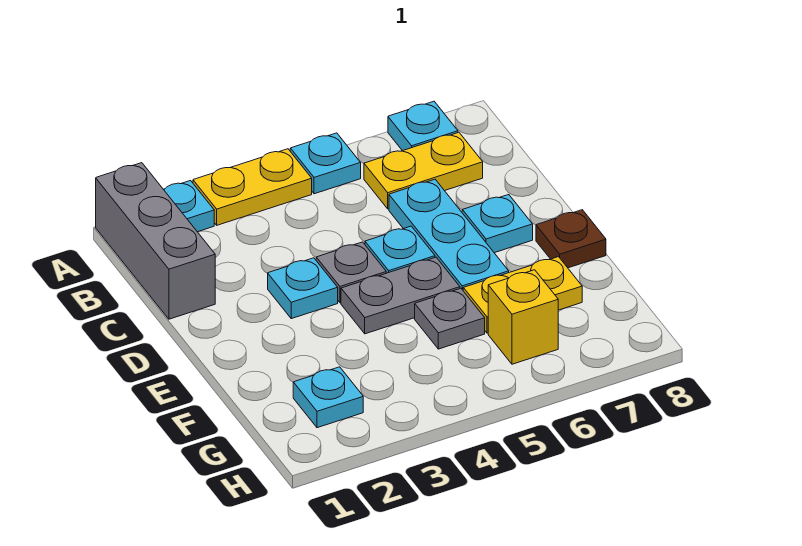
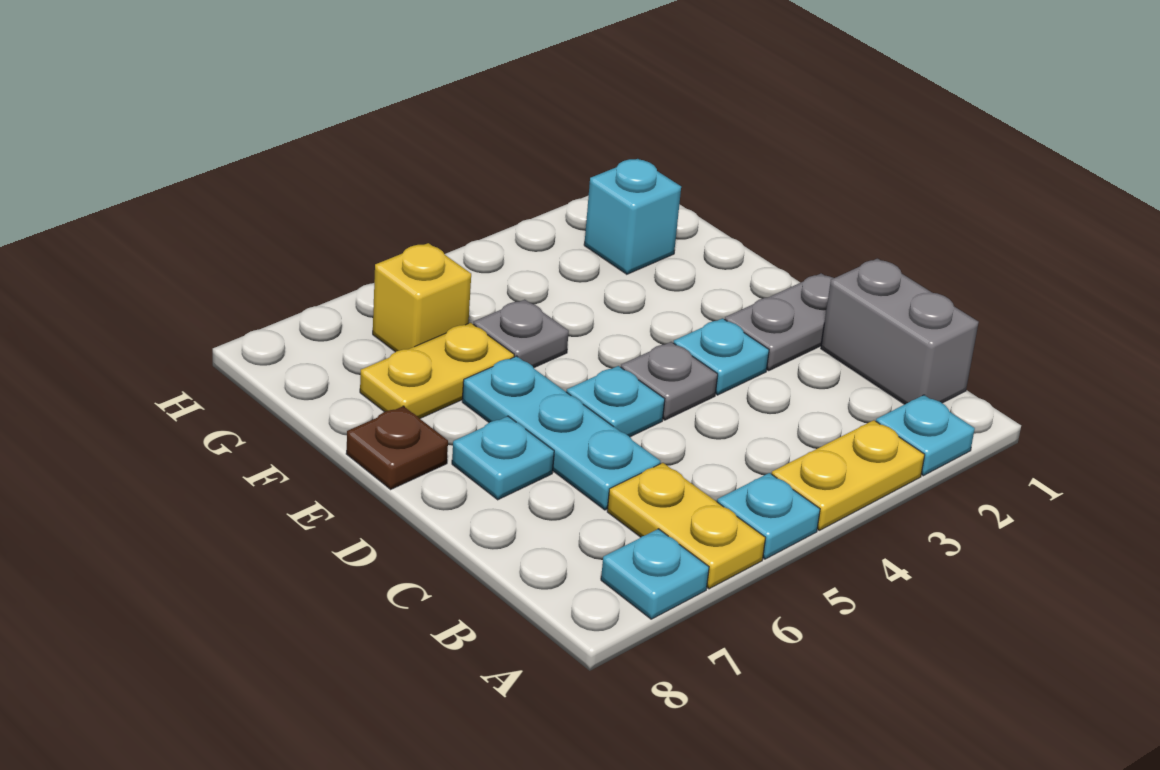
grey 1x3 brick [96,163,215,319] -> grey 1x2 brick [821,259,979,404]
yellow 1x2 plate [364,132,483,209] -> yellow 1x2 plate turned to [607,463,765,589]
grey 1x2 plate [341,257,460,334] -> grey 1x2 plate moved to [725,273,834,371]
cyan 1x1 plate [293,367,363,428] -> cyan 1x1 brick [584,159,681,274]

